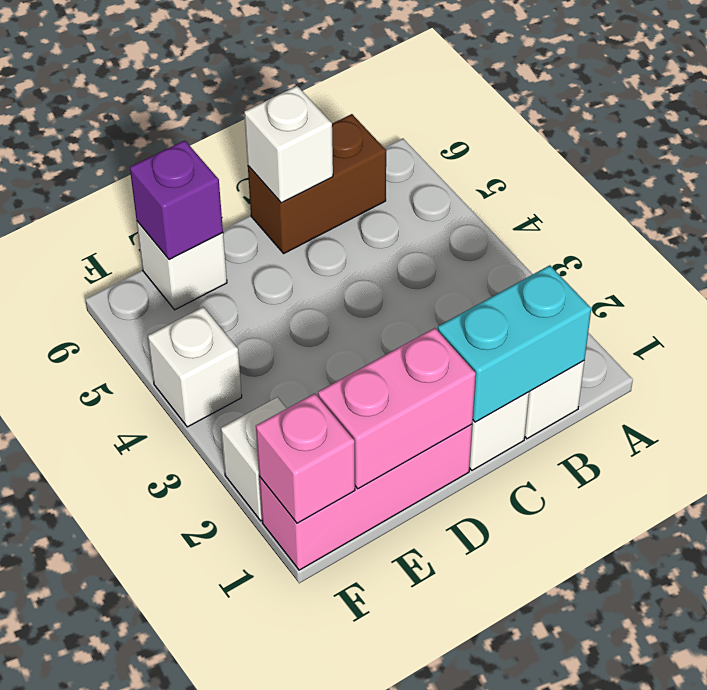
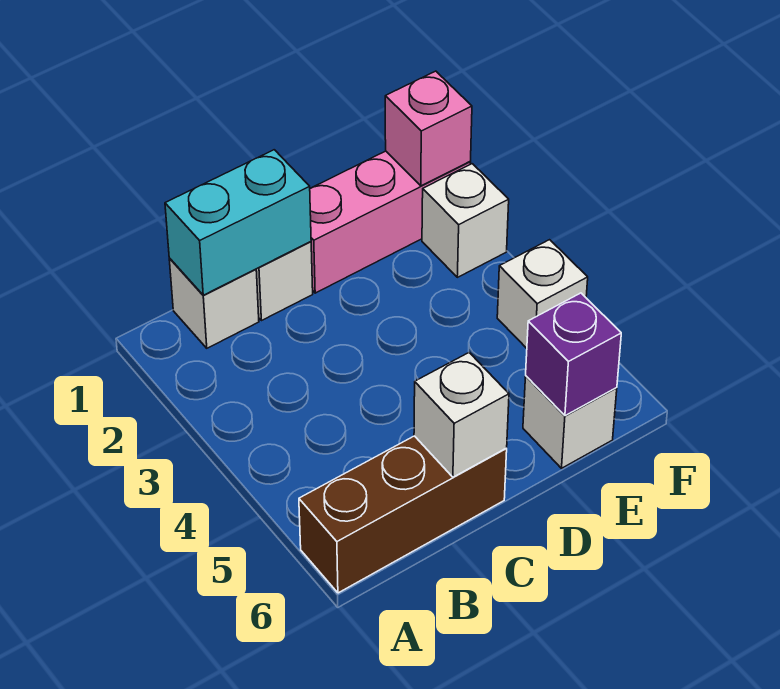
brown 1x2 brick [248,114,386,253] -> brown 1x3 brick [299,436,507,593]
pink 1x2 brick [318,328,476,489] -> none

